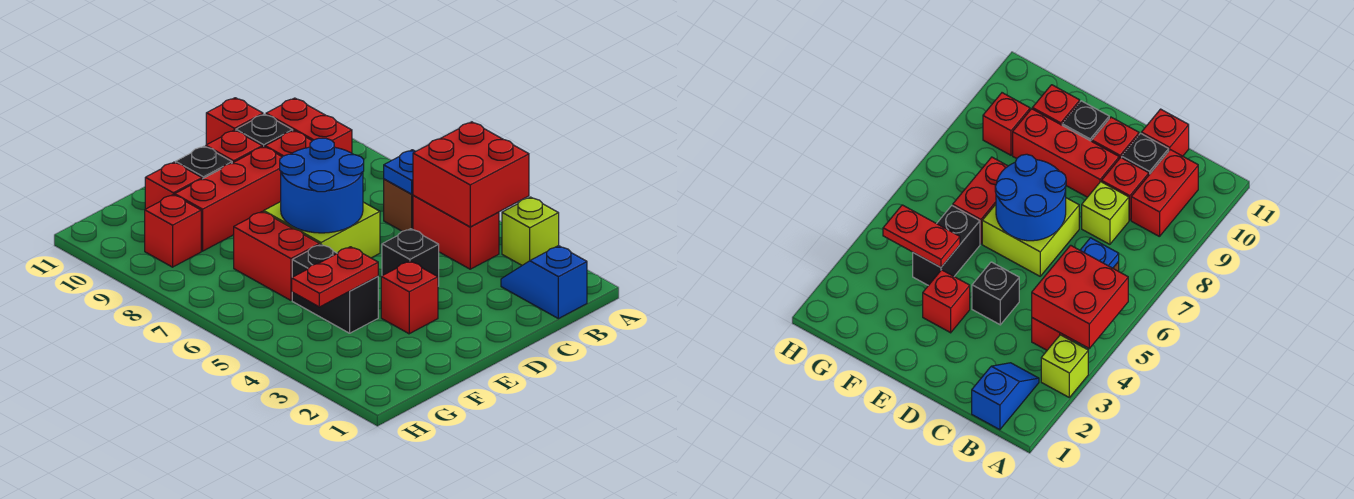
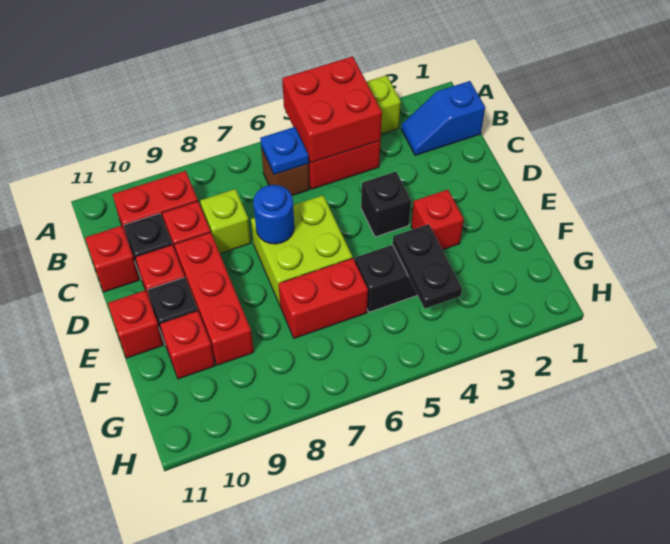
blue 2x2 round brick [280,138,364,233] -> blue 1x1 round brick [253,185,294,244]
red 1x2 plate [292,247,378,307] -> black 1x2 plate [393,224,462,308]
red 1x1 brick [145,195,201,267] -> red 1x1 brick moved to [108,290,163,358]

